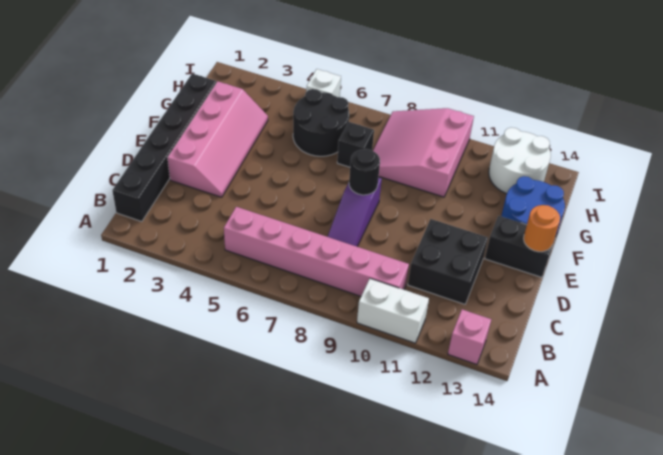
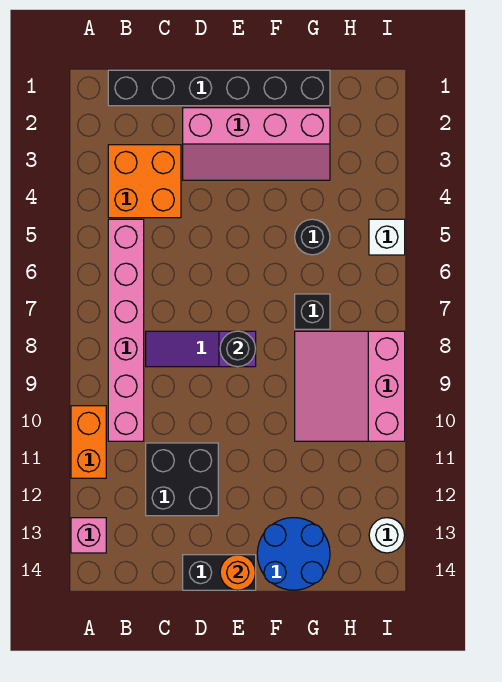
white 1x2 brick [357,278,429,343] -> orange 1x2 brick [71,406,106,478]
none -> orange 2x2 brick [108,145,181,218]
black 1x2 brick [485,216,554,277] -> black 1x2 brick turned to [183,555,256,590]
black 2x2 round brick [293,89,349,156] -> black 1x1 round brick [295,219,330,255]
pink 3x3 slope [373,108,474,197] -> pink 3x3 slope turned to [295,331,405,441]
white 2x2 round brick [489,127,551,194] -> white 1x1 round brick [369,518,405,553]

